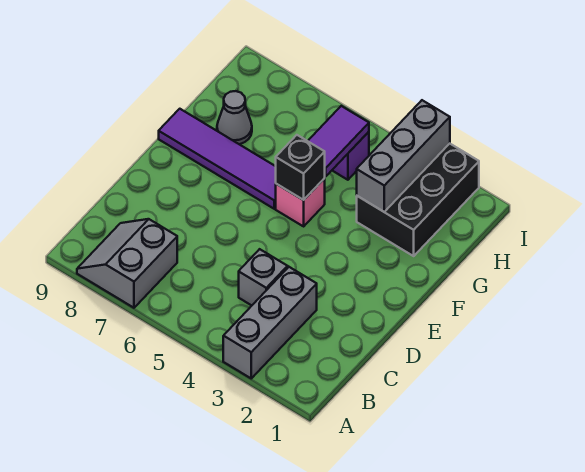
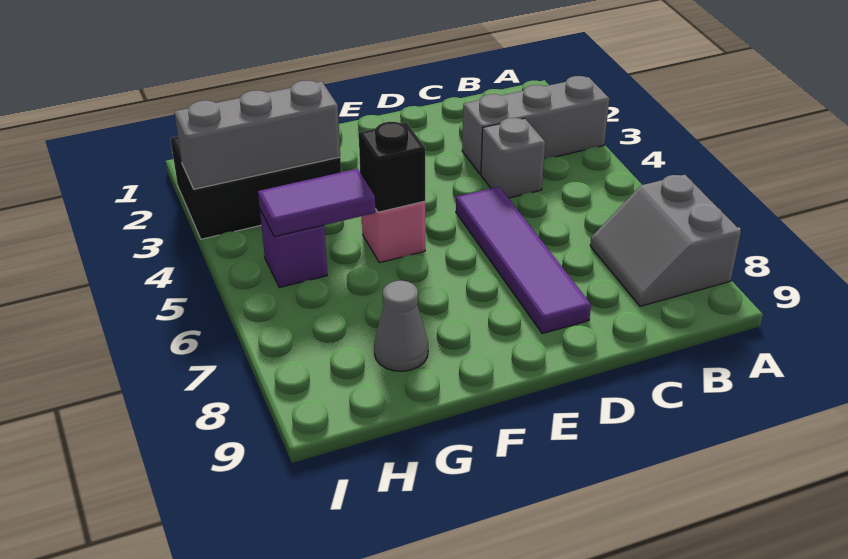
grey 2x2 slope [77,219,177,308] -> grey 2x2 slope turned to [590,175,741,306]
purple 1x4 tile [159,109,276,209] -> purple 1x4 tile moved to [456,187,591,334]

